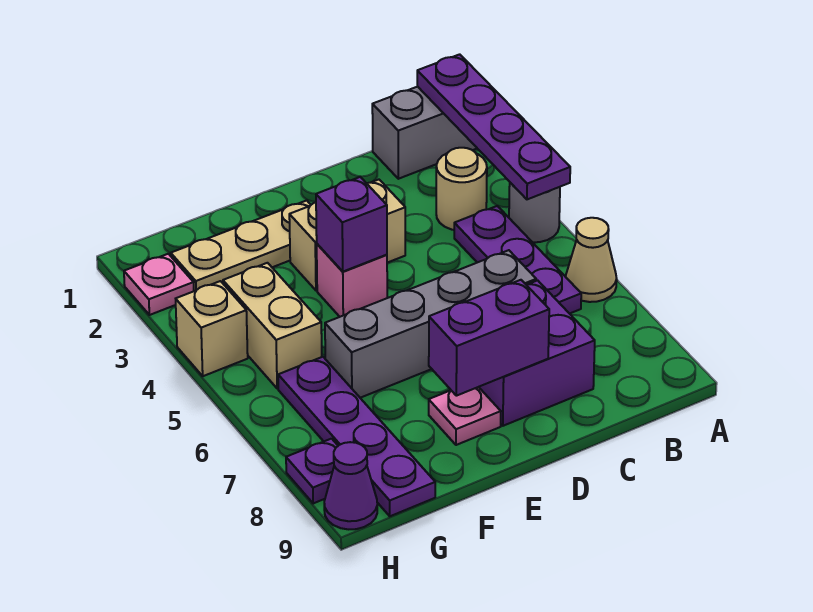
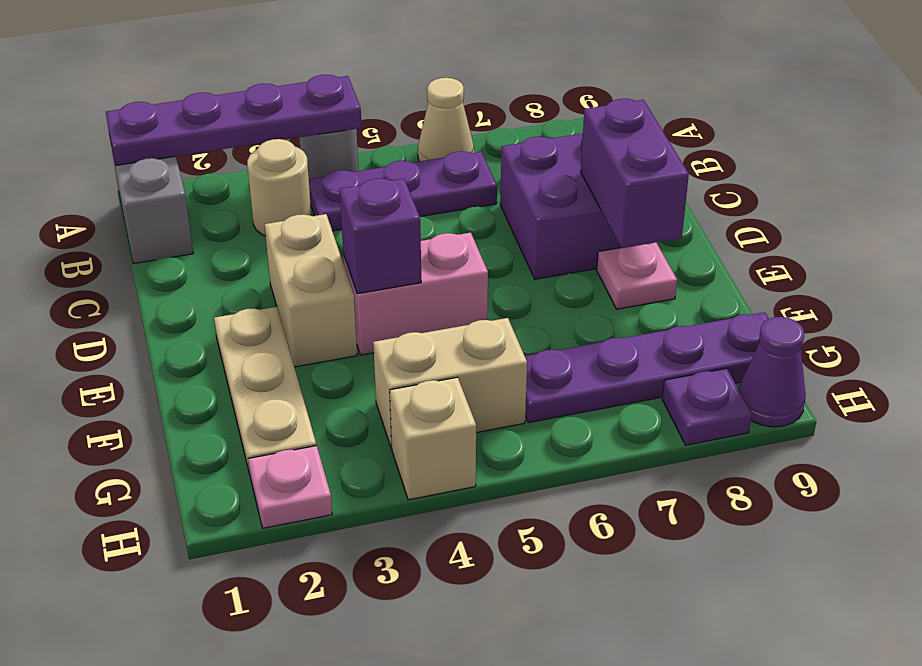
grey 1x4 brick [325,250,536,398] -> none
pink 1x1 brick [317,244,387,317] -> pink 1x2 brick [343,233,488,355]

